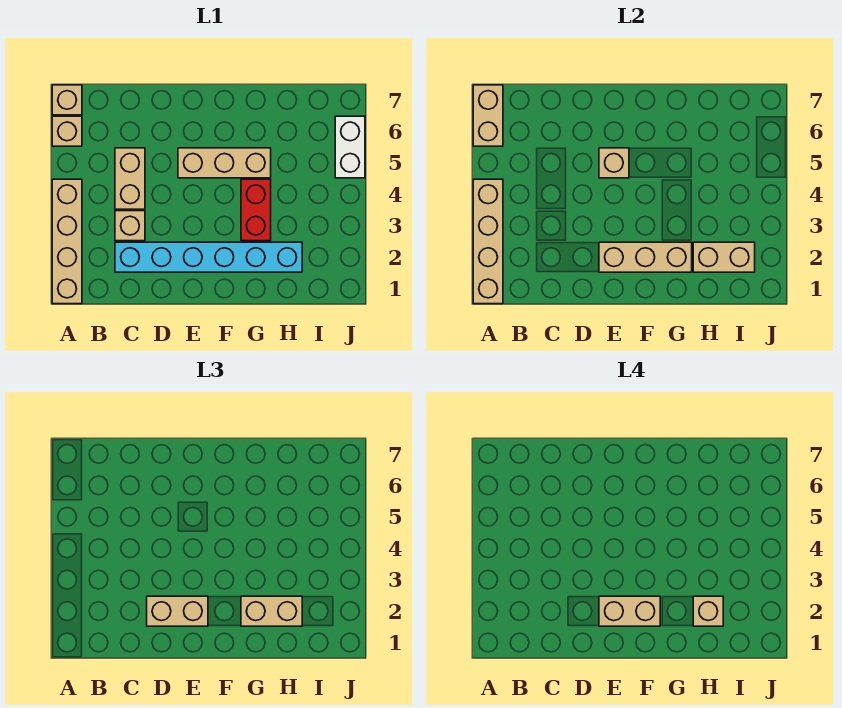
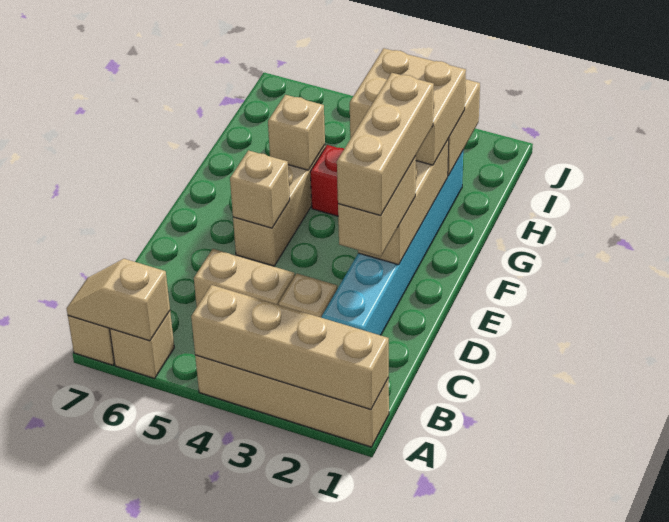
tan 1x2 brick [473,85,503,146] -> tan 1x2 slope [66,259,170,341]
tan 1x2 brick [599,596,660,626] -> tan 1x3 brick [337,73,434,215]
tan 1x2 brick [241,596,302,626] -> tan 2x2 brick [350,48,466,165]
tan 1x1 brick [693,596,723,626] -> tan 1x1 brick moved to [268,95,325,170]
white 1x2 brick [335,116,365,178] -> none

